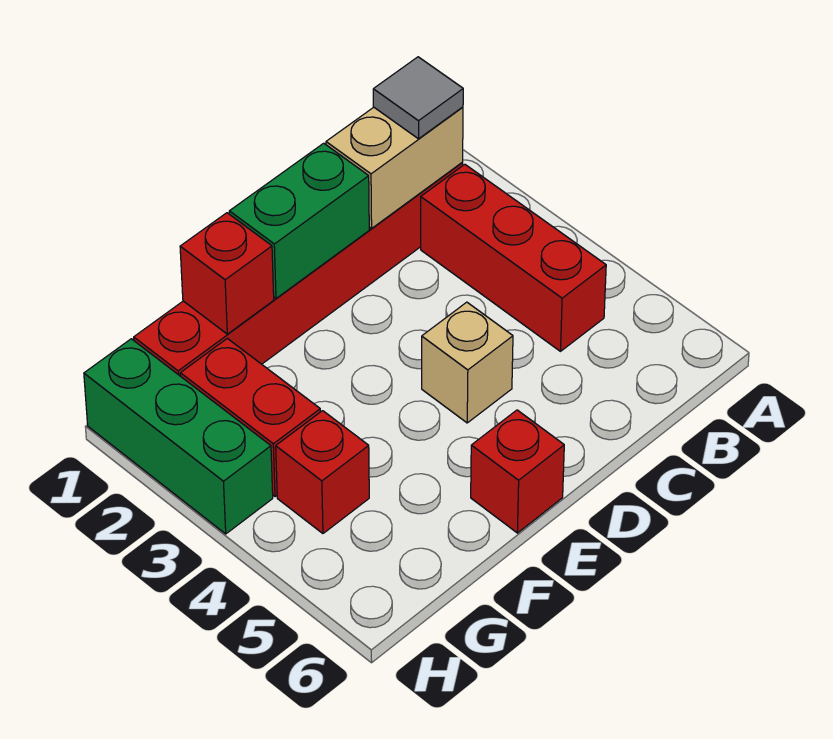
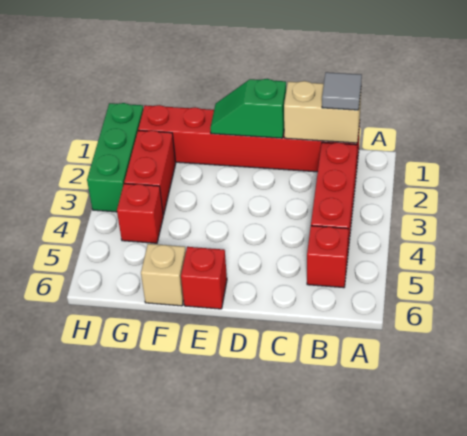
green 1x2 brick [229,143,369,298] -> green 1x2 slope [210,79,286,138]
tan 1x1 brick [422,302,513,423] -> tan 1x1 brick moved to [141,244,186,306]
red 1x1 brick [180,213,274,334] -> red 1x1 brick moved to [307,226,348,288]

